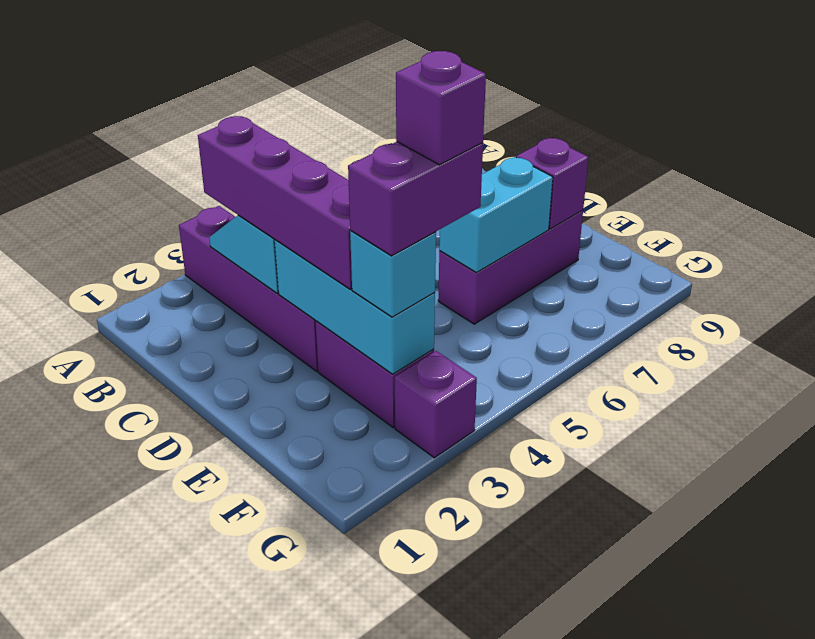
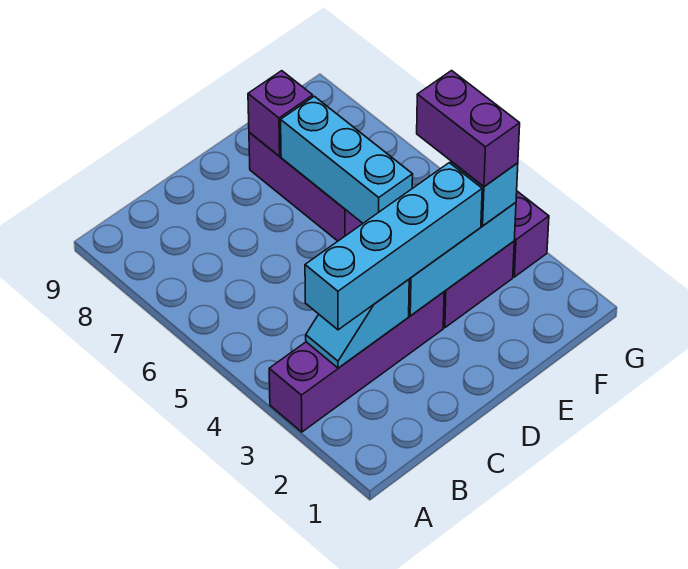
purple 1x4 brick [198,116,352,289] -> cyan 1x4 brick [305,163,482,330]
cyan 1x2 brick [439,157,553,272] -> cyan 1x3 brick [281,96,413,223]
purple 1x1 brick [396,51,486,165] -> none

